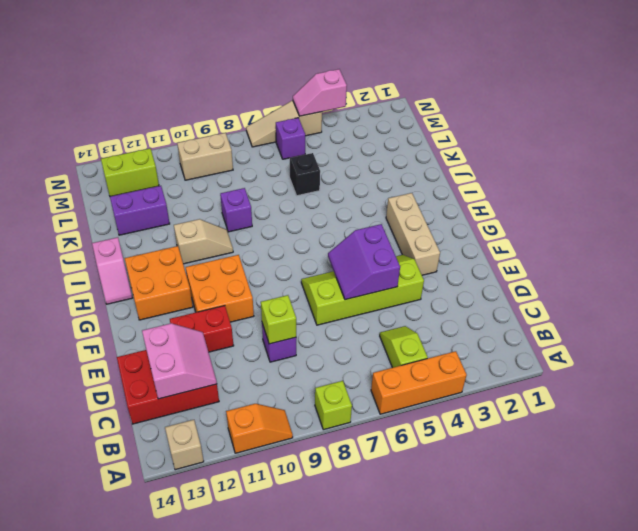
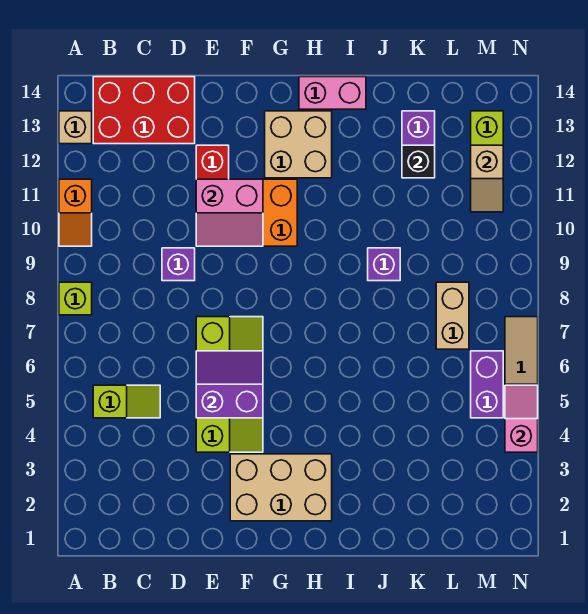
orange 1x3 brick [371,351,467,414] -> none
red 2x3 brick [117,350,219,424] -> red 2x3 brick turned to [93,77,195,144]
pink 2x2 slope [142,323,217,399] -> pink 2x2 slope moved to [196,179,263,246]
lime 1x1 brick [261,295,296,344] -> none
tan 1x3 brick [386,193,440,275] -> tan 2x3 brick [230,454,332,521]
orange 2x2 brick [125,246,193,320] -> tan 2x2 brick [265,111,332,178]
pink 1x2 slope [92,237,132,304] -> pink 1x2 brick [299,77,366,109]
tan 1x2 slope [174,219,233,264] -> tan 1x2 slope moved to [471,145,503,212]
black 1x1 brick [290,153,320,196] -> black 1x1 brick moved to [402,145,435,178]
purple 1x1 brick [276,118,305,159] -> purple 1x2 brick [471,351,503,418]
tan 1x2 brick [177,133,233,180] -> tan 1x2 brick moved to [436,282,469,349]

